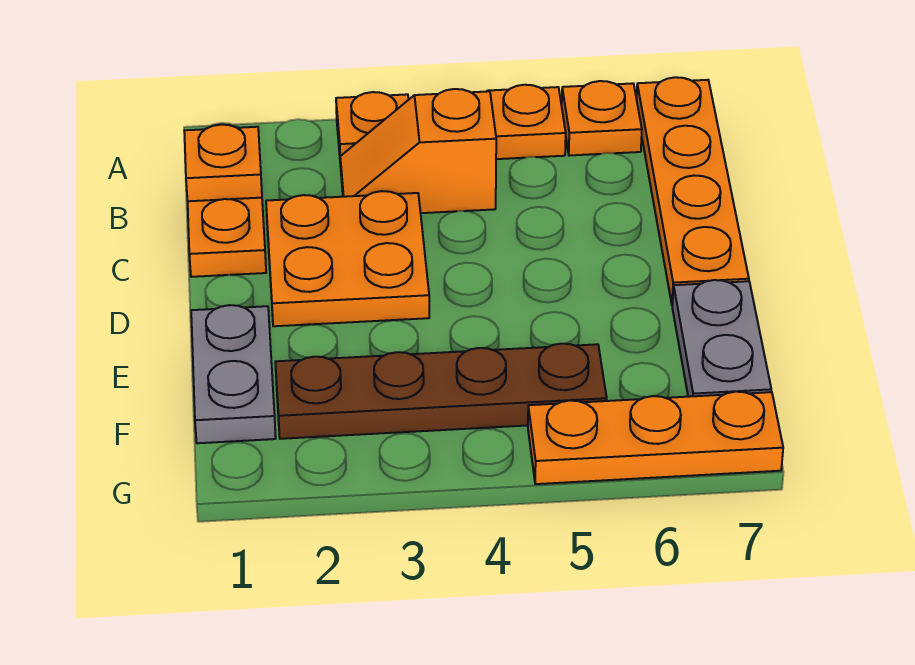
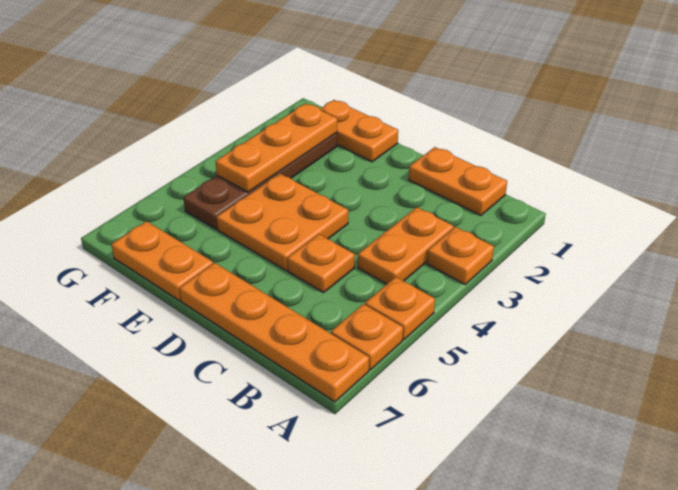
orange 1x1 plate [184,125,262,201] -> orange 1x1 plate moved to [287,234,355,293]
orange 1x2 slope [340,89,496,213] -> orange 1x2 plate [358,207,454,284]
orange 2x2 plate [266,191,429,326] -> orange 2x2 plate moved to [217,174,348,271]
grey 1x2 plate [191,305,276,443] -> orange 1x2 plate [320,100,398,162]
grey 1x2 plate [672,280,771,397] -> orange 1x2 plate [111,221,213,301]
orange 1x3 plate [528,392,783,484] -> orange 1x3 plate moved to [215,103,337,192]

